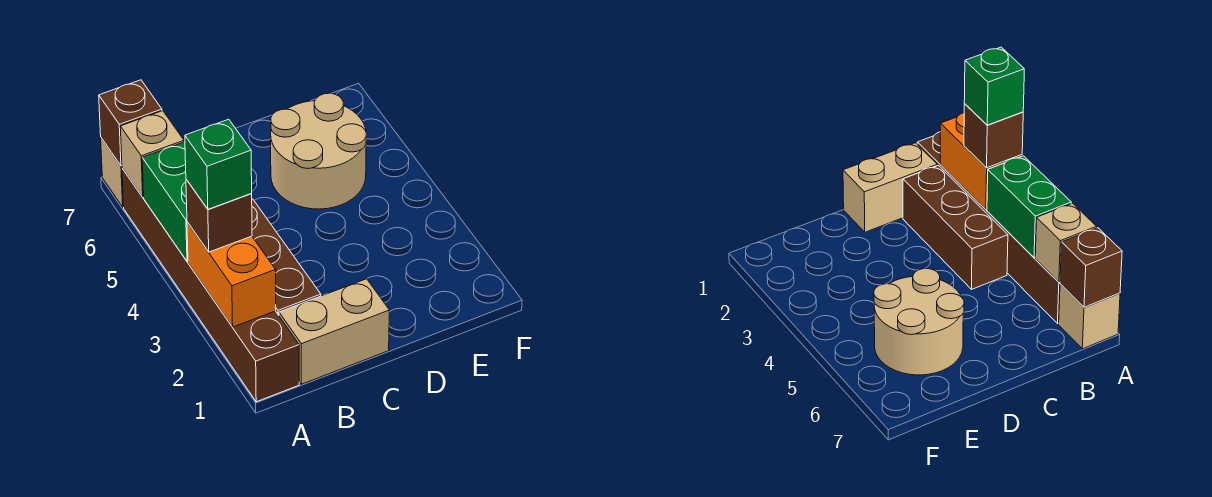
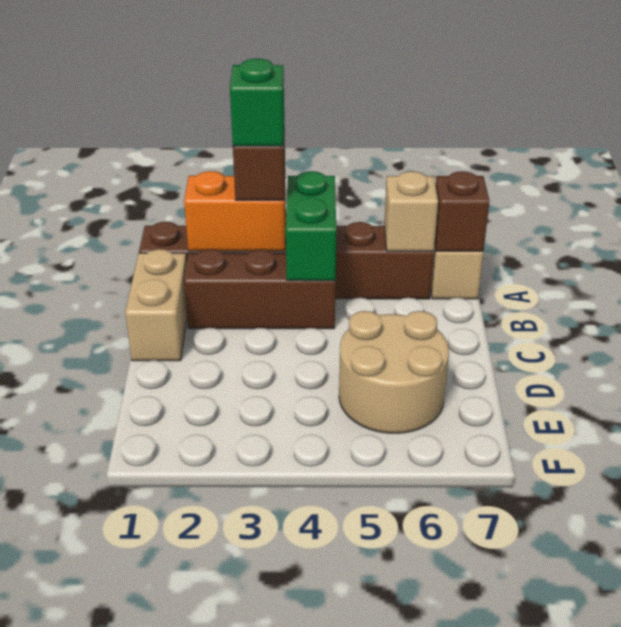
green 1x2 brick [142,142,188,261] -> green 1x2 brick turned to [286,171,336,281]

